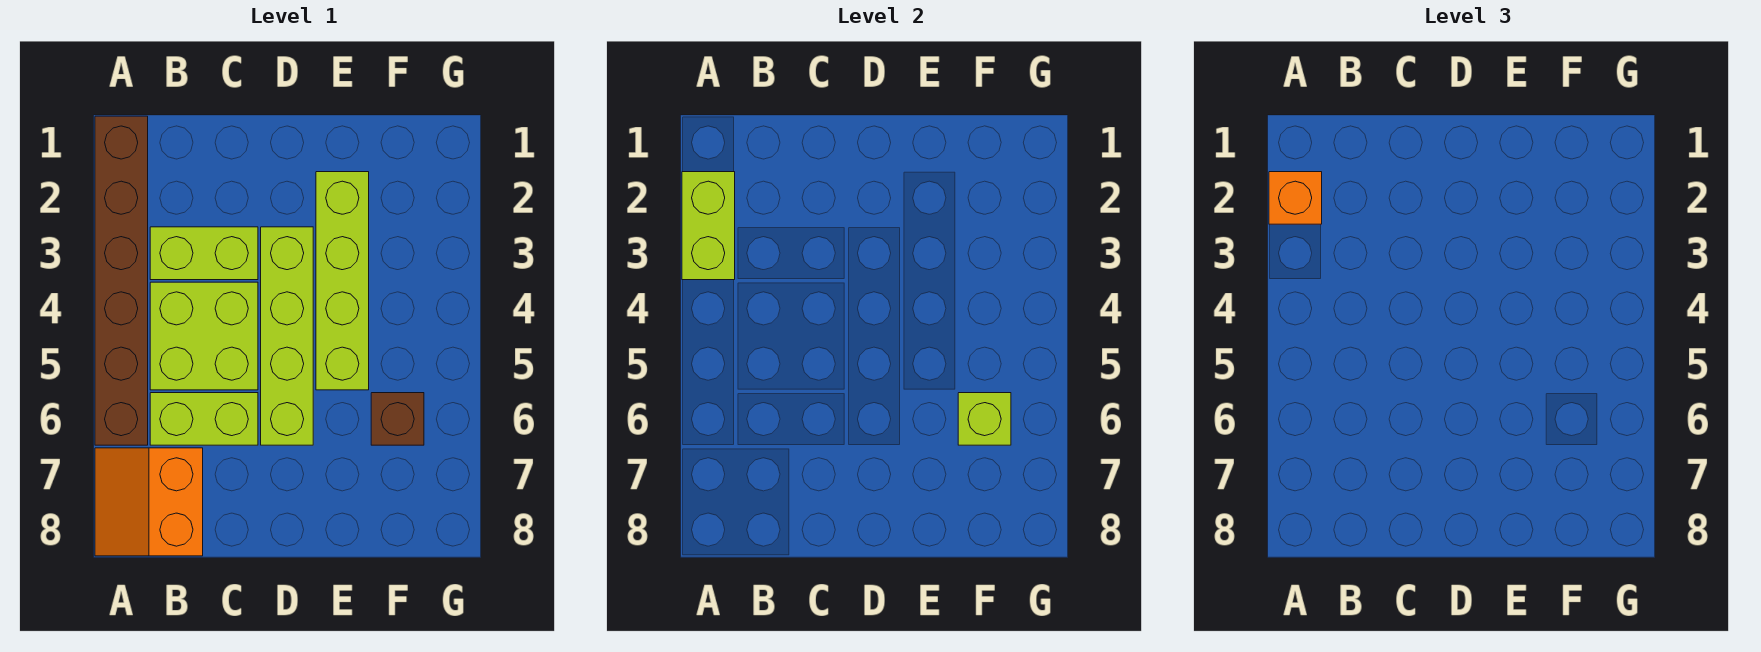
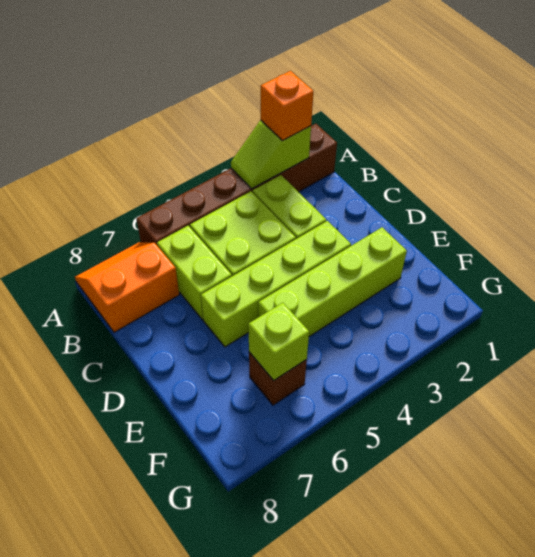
lime 1x2 brick [682,172,735,280] -> lime 1x2 slope [231,120,311,189]

